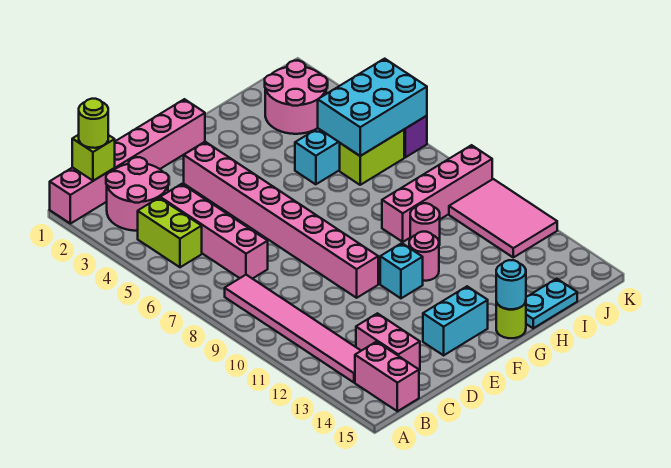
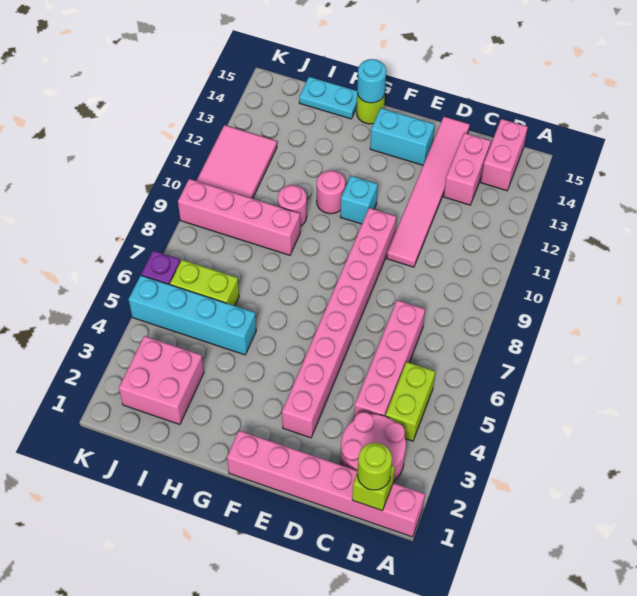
pink 1x6 tile [225,275,361,382] -> pink 1x6 tile moved to [387,117,470,267]
pink 2x2 round brick [265,61,327,134] -> pink 2x2 brick [119,336,204,425]
cyan 2x3 brick [318,59,427,156] -> none

